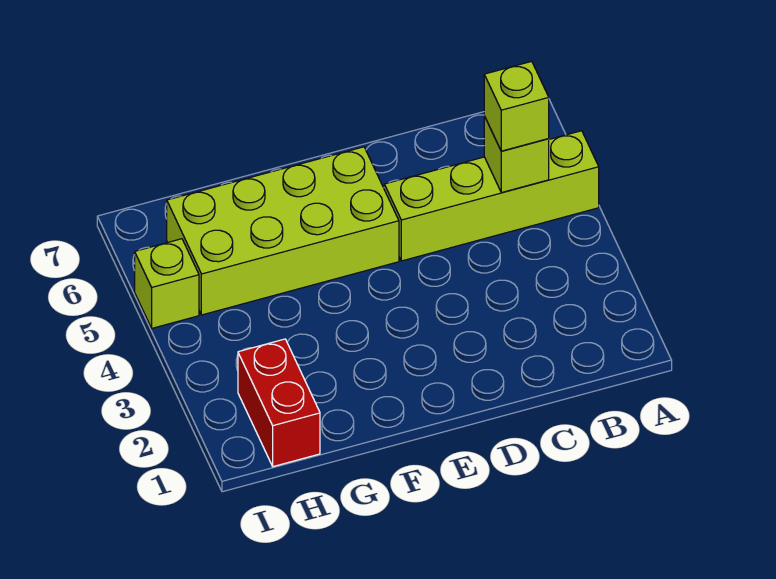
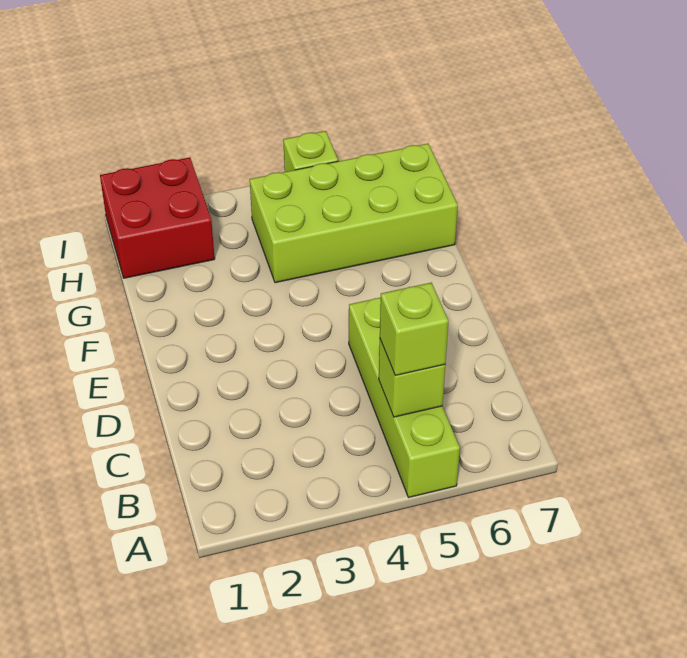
lime 2x4 brick [167,147,399,315] -> lime 2x4 brick turned to [250,144,458,283]
red 1x2 brick [238,339,320,467] -> red 2x2 brick [100,157,215,278]

